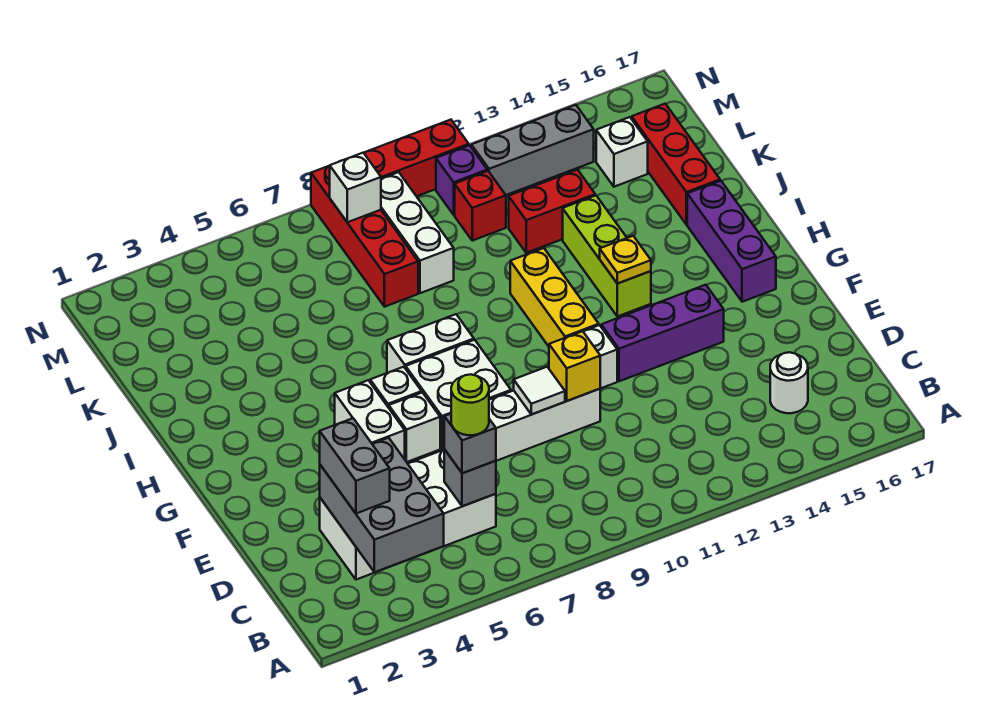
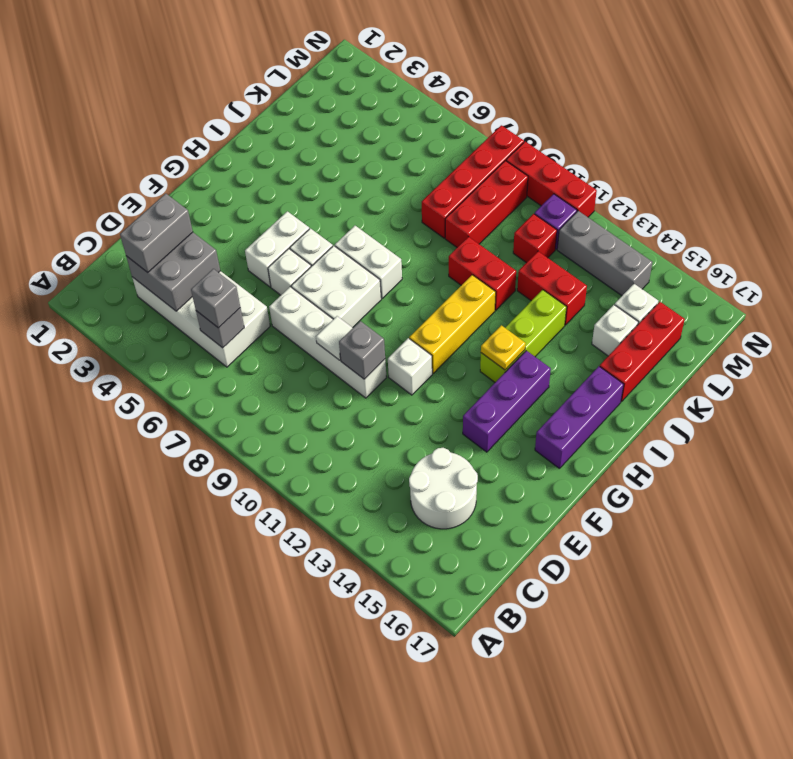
grey 2x3 brick [320,438,444,572] -> grey 2x2 brick [126,232,220,311]
lime 1x1 round brick [451,374,489,435] -> none
white 1x1 round brick [770,352,808,413] -> white 2x2 round brick [409,448,478,529]
yellow 1x1 brick [549,331,600,401] -> grey 1x1 brick [339,321,385,379]
purple 1x3 brick [601,285,724,381] -> purple 1x3 brick turned to [463,351,551,452]
none -> red 1x2 brick [449,237,516,310]
white 1x3 brick [381,172,454,293] -> red 1x3 brick [445,161,528,247]
white 1x1 brick [330,153,381,222] -> white 1x1 brick moved to [592,305,638,356]

